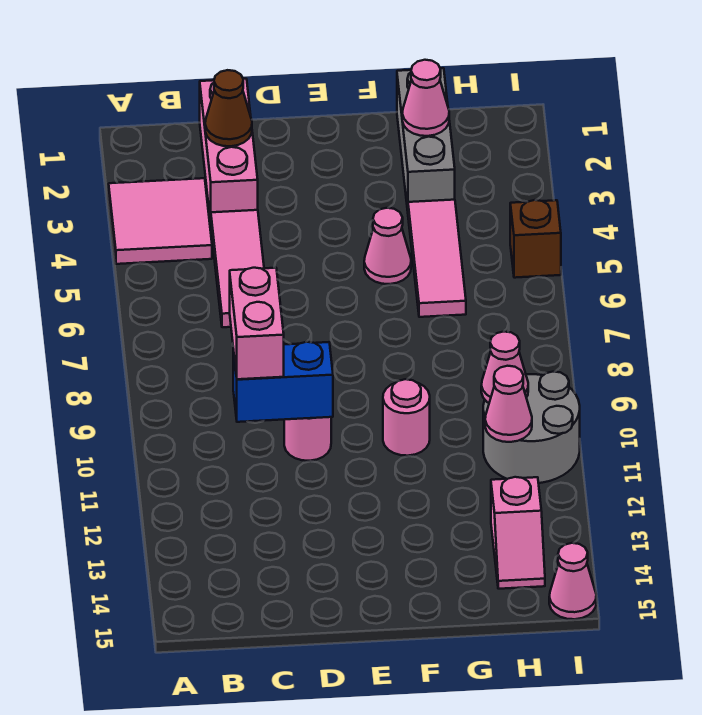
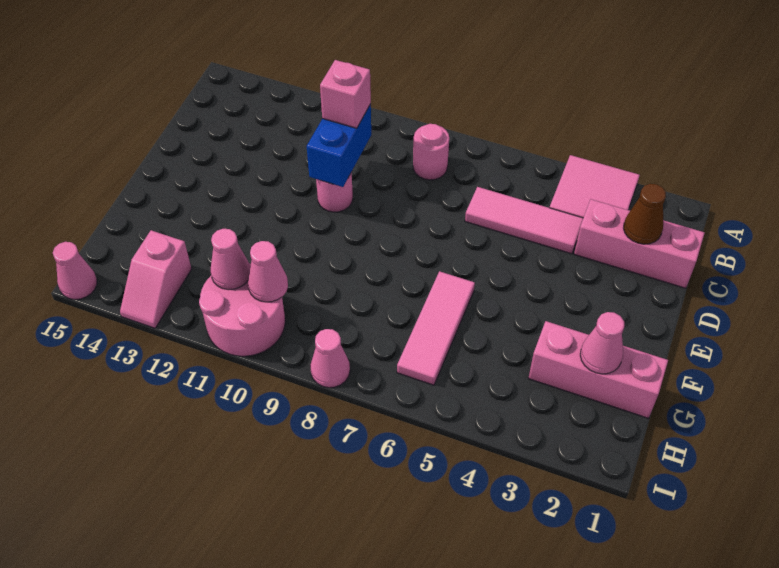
pink 1x2 brick [230,268,284,379] -> pink 1x1 brick [320,60,371,128]
pink 1x1 cone [364,208,411,284] -> pink 1x1 cone moved to [310,329,350,388]
pink 1x1 round brick [383,379,430,456] -> pink 1x1 round brick moved to [413,124,449,180]
grey 1x3 brick [397,68,455,211] -> pink 1x3 brick [528,321,668,418]
pink 1x3 tile [408,200,466,317] -> pink 1x3 tile turned to [397,271,475,385]
grey 2x2 round brick [483,372,580,483] -> pink 2x2 round brick [199,263,285,356]
pink 1x2 slope [491,477,545,589] -> pink 1x2 slope turned to [120,230,191,328]
brown 1x1 brick [510,200,561,278] -> none

